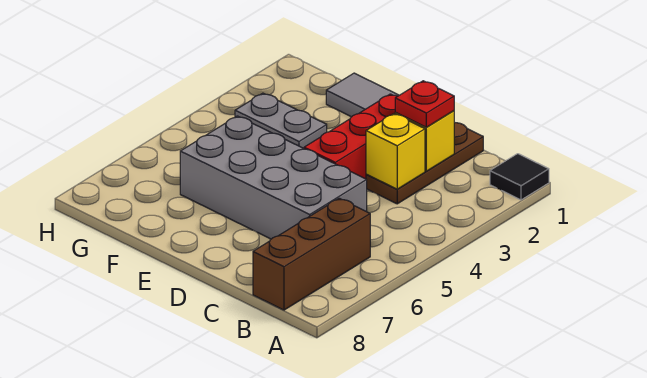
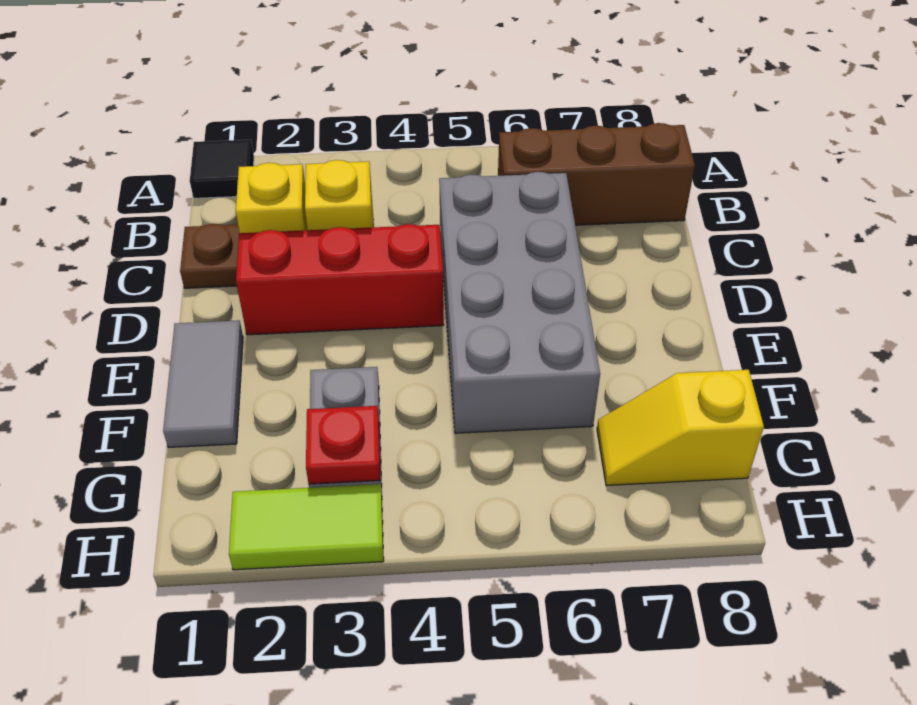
red 1x1 plate [395,81,454,127] -> red 1x1 plate moved to [306,406,380,484]
none -> yellow 1x2 slope [597,370,764,486]
none -> lime 1x2 tile [229,484,384,570]

